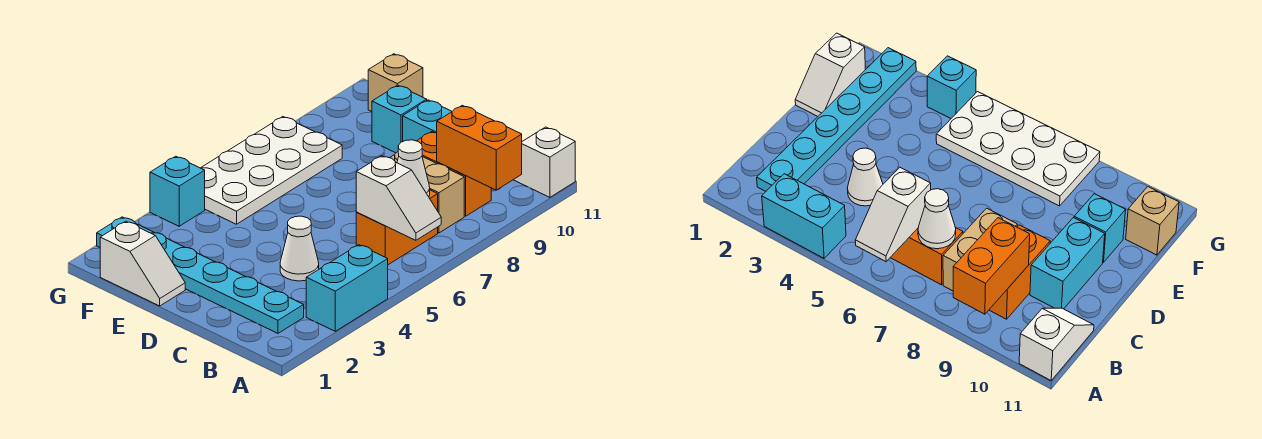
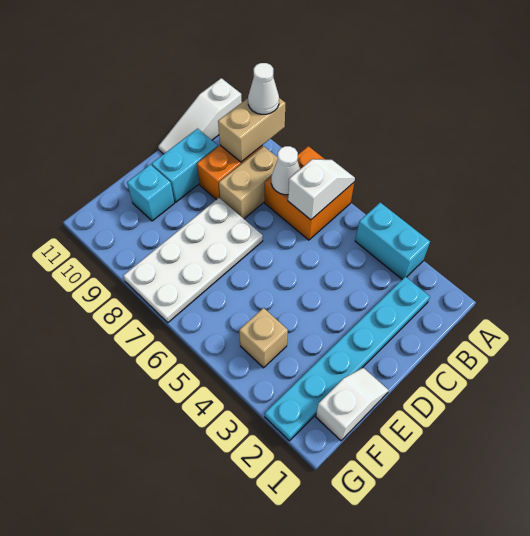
orange 1x2 brick [437,105,522,190] -> tan 1x2 brick [218,98,285,162]
white 1x2 slope [514,127,575,197] -> white 1x3 slope [158,78,242,154]
orange 1x2 brick [356,190,438,265] -> orange 2x2 brick [265,146,354,240]
white 1x1 cone [280,216,319,281] -> white 1x1 cone moved to [248,63,279,114]
white 2x4 plate [201,117,342,224] -> white 2x4 plate turned to [123,198,263,323]
tan 1x1 brick [368,54,423,112] -> tan 1x1 brick moved to [239,308,288,368]
cyan 1x1 brick [150,156,205,226] -> none

